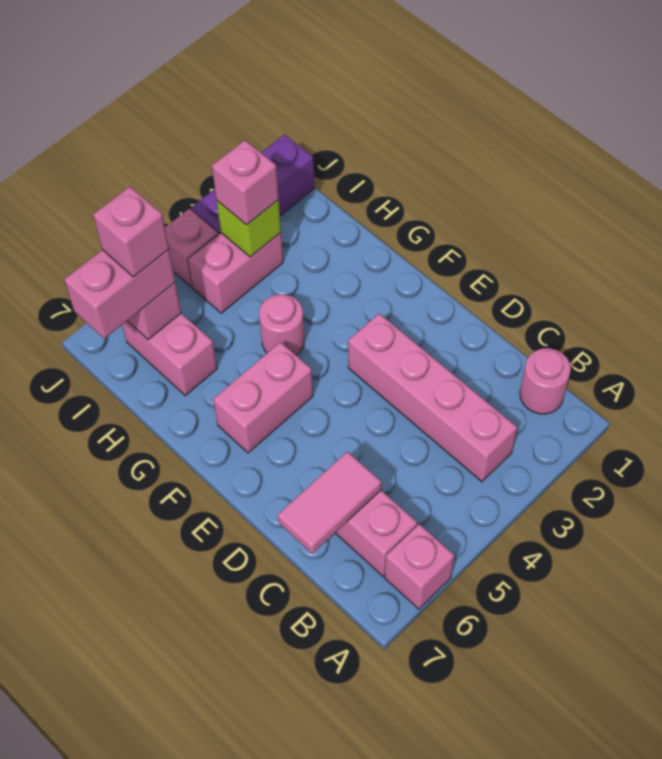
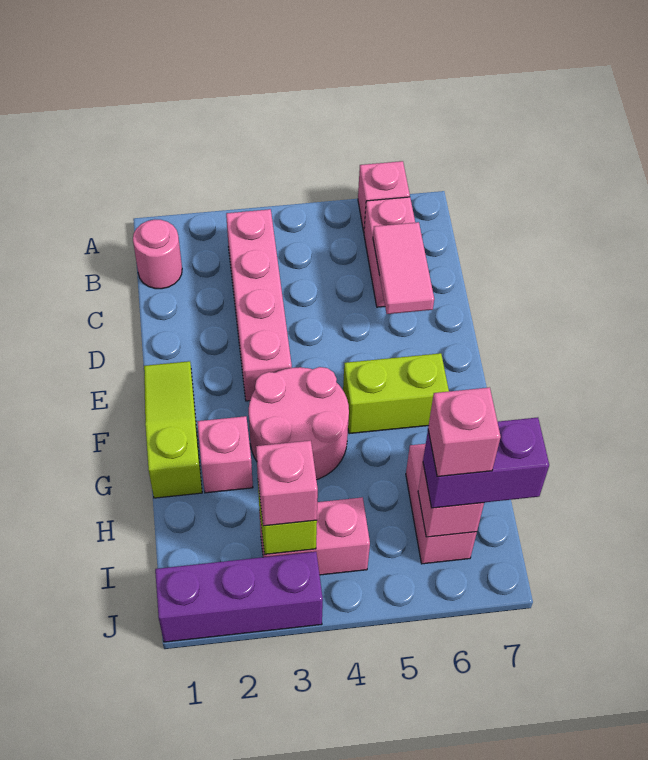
pink 1x2 tile [278,452,381,554] -> pink 1x2 tile turned to [373,222,434,314]
none -> lime 1x3 slope [144,361,202,498]
pink 1x2 brick [213,342,313,453] -> lime 1x2 brick [343,353,449,434]
pink 1x1 round brick [259,294,304,355] -> pink 2x2 round brick [249,367,349,480]
pink 1x2 brick [64,249,175,339] -> purple 1x2 brick [423,418,549,508]
pink 1x1 brick [165,209,218,287] -> pink 1x1 brick moved to [197,416,253,493]

